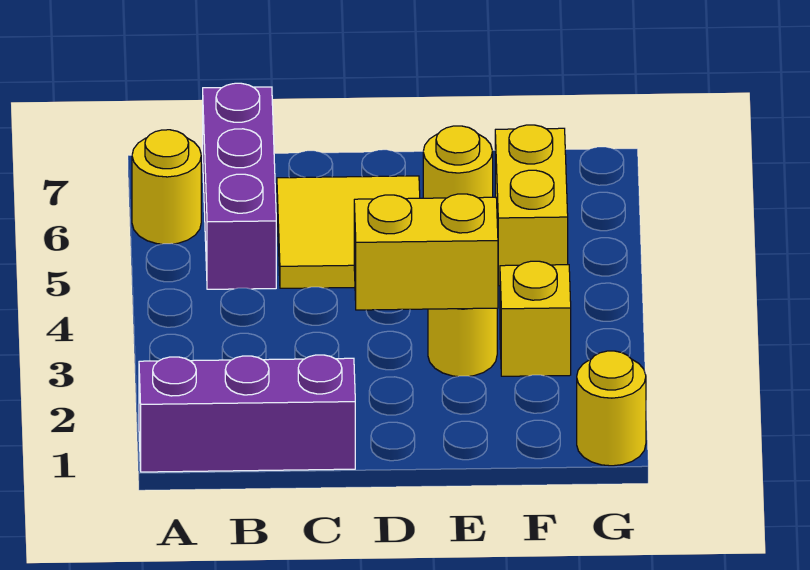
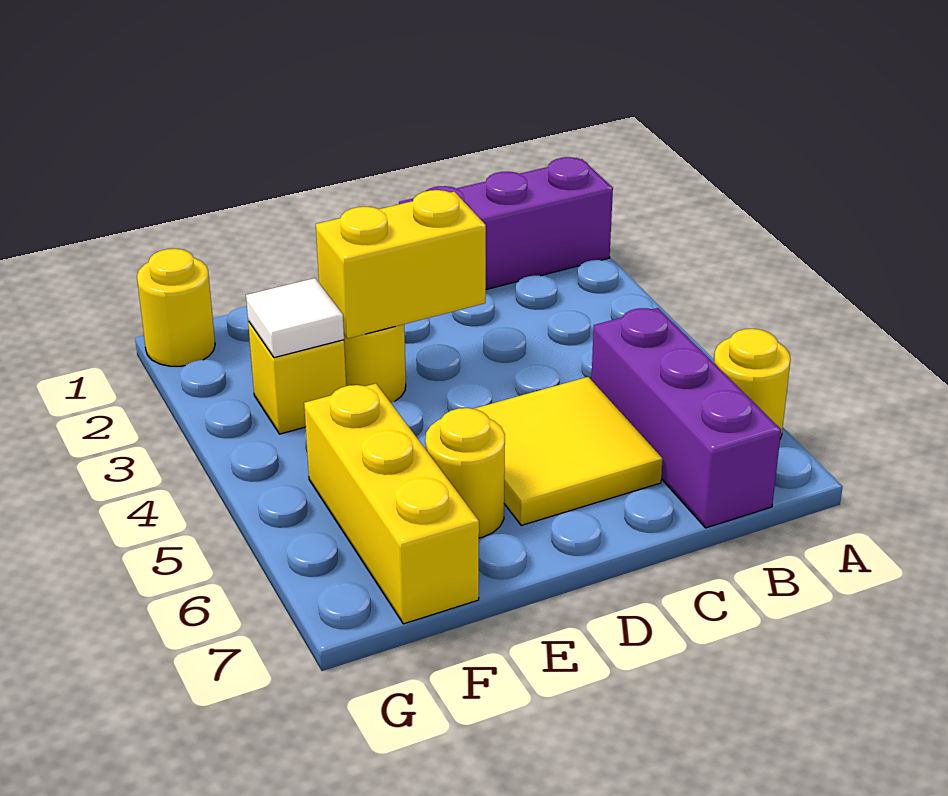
none -> white 1x1 tile [246,278,344,358]
yellow 1x2 brick [495,125,568,286] -> yellow 1x3 brick [304,383,479,624]

